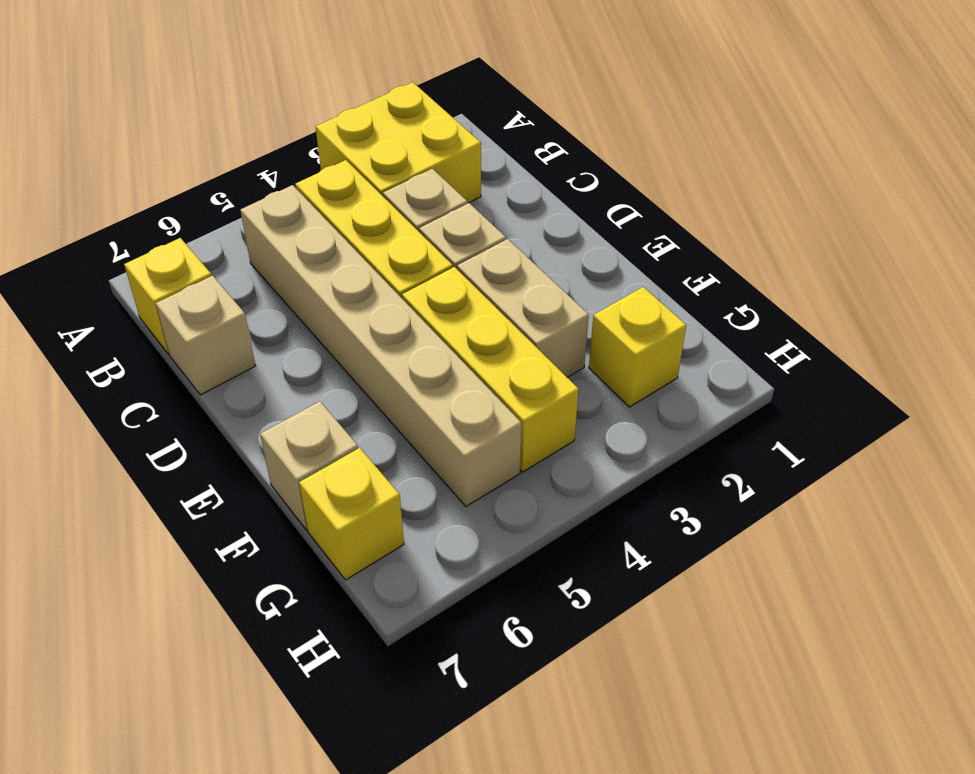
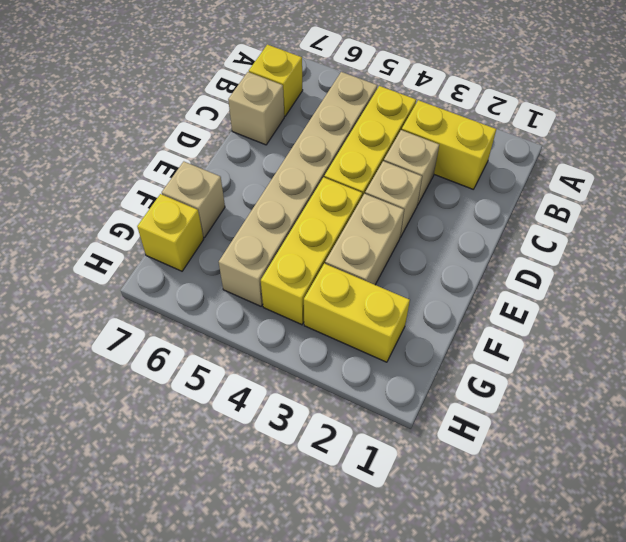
yellow 2x2 brick [316,82,481,204] -> yellow 1x2 brick [402,100,496,189]
yellow 1x1 brick [589,287,686,407] -> yellow 1x2 brick [304,263,410,362]

